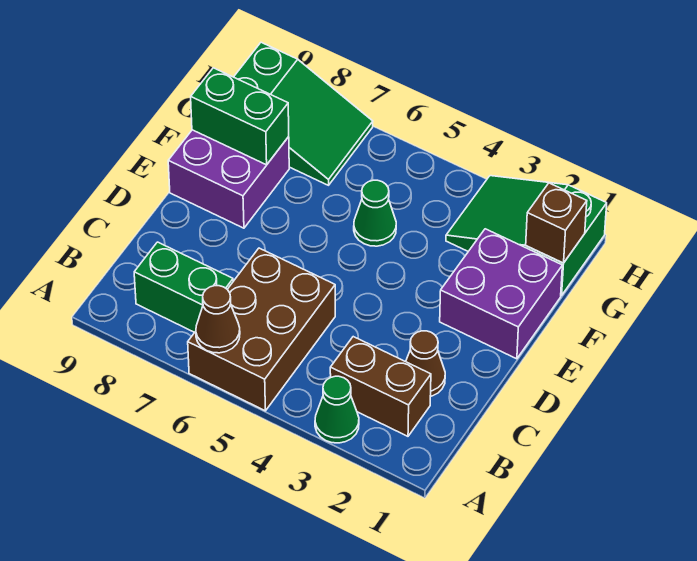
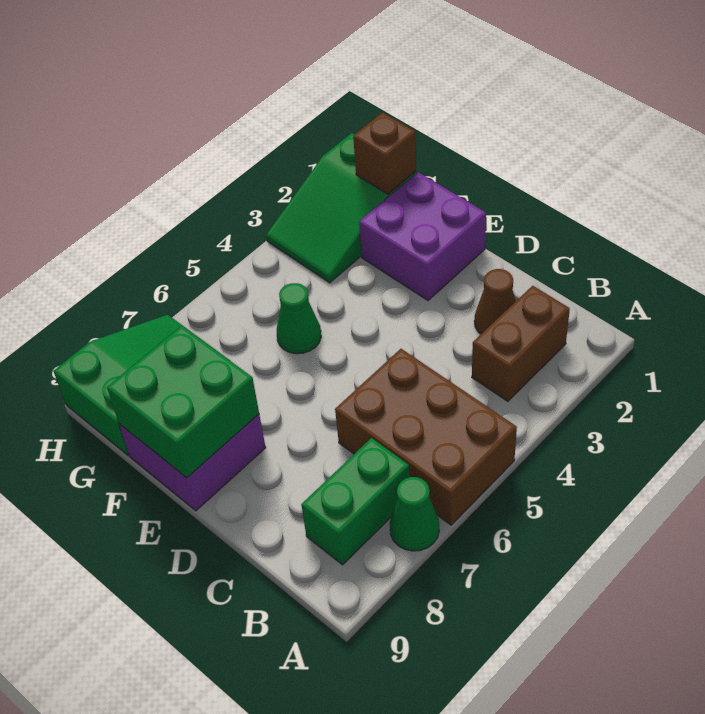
green 1x1 cone [315,376,359,443] -> green 1x1 cone moved to [390,477,439,551]
brown 1x1 cone [196,286,240,353] -> none
green 1x2 brick [191,68,289,165] -> green 2x2 brick [107,326,259,478]

